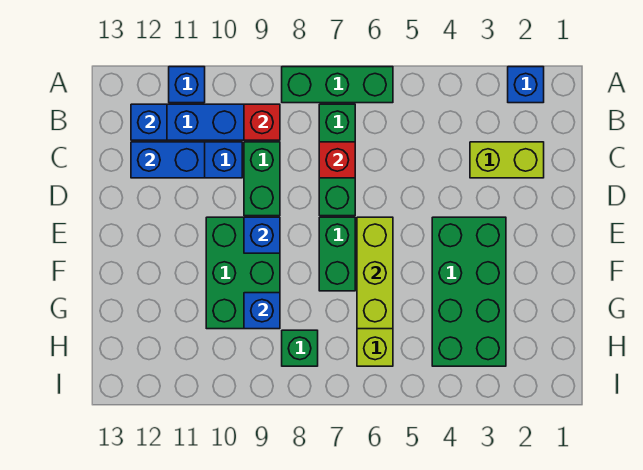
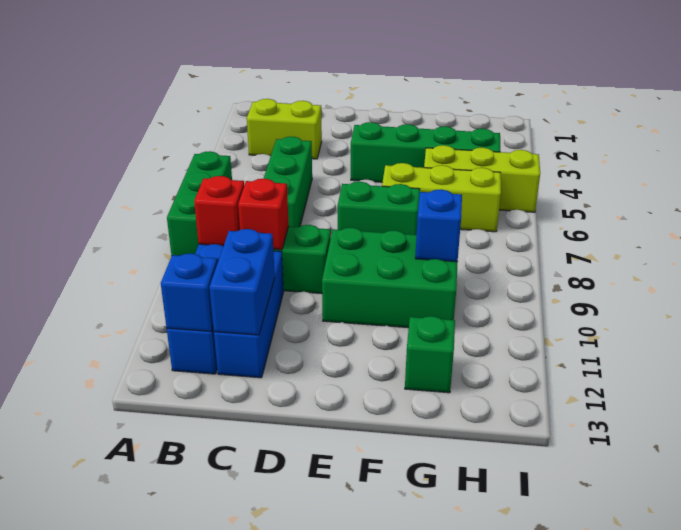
blue 1x1 brick [508,67,544,103] -> none
blue 1x1 brick [169,67,205,103] -> none
green 1x3 brick [319,104,355,216] -> green 1x3 brick turned to [264,137,312,227]
lime 1x2 brick [470,142,544,178] -> lime 1x2 brick turned to [247,99,322,159]
red 1x1 brick [319,142,355,178] -> red 1x1 brick moved to [238,179,289,250]
green 2x4 brick [432,217,506,366] -> green 1x4 brick [351,122,500,182]
lime 1x3 brick [357,217,393,329] -> lime 1x3 brick moved to [424,145,540,212]
blue 1x1 brick [244,217,280,253] -> none
green 1x1 brick [282,330,318,366] -> green 1x1 brick moved to [405,316,455,393]

